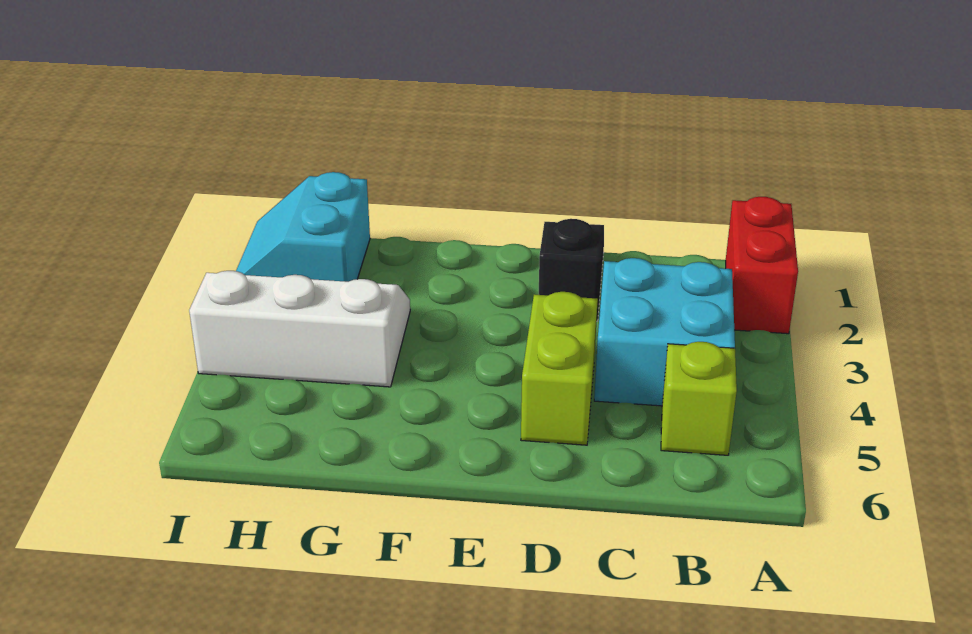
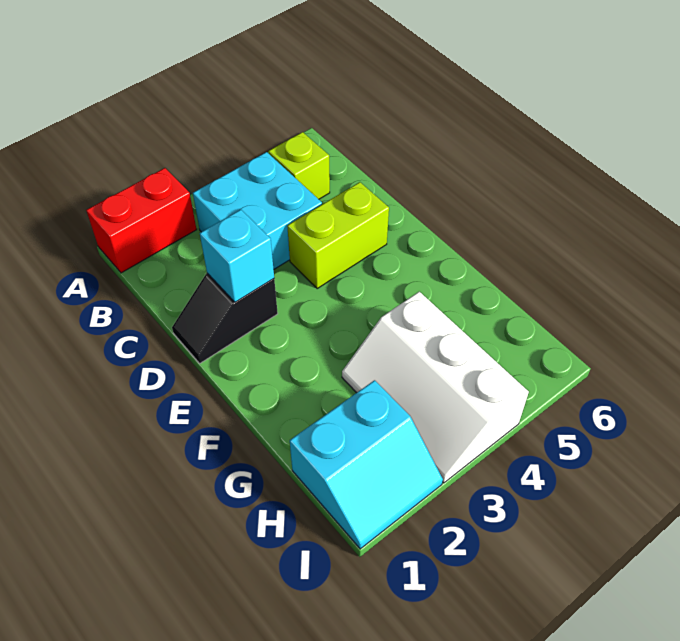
none -> cyan 1x1 brick [200,210,274,302]

